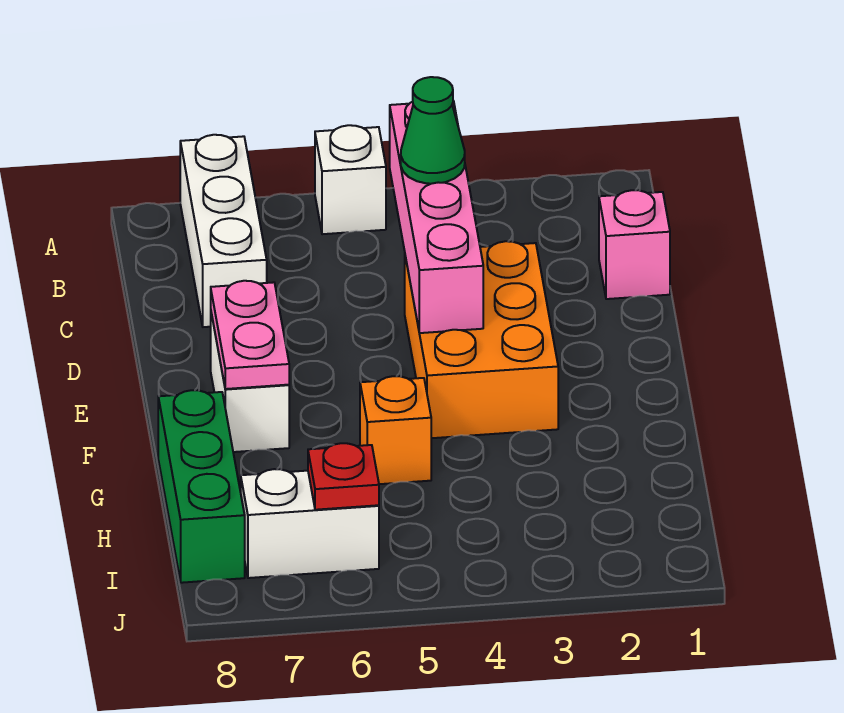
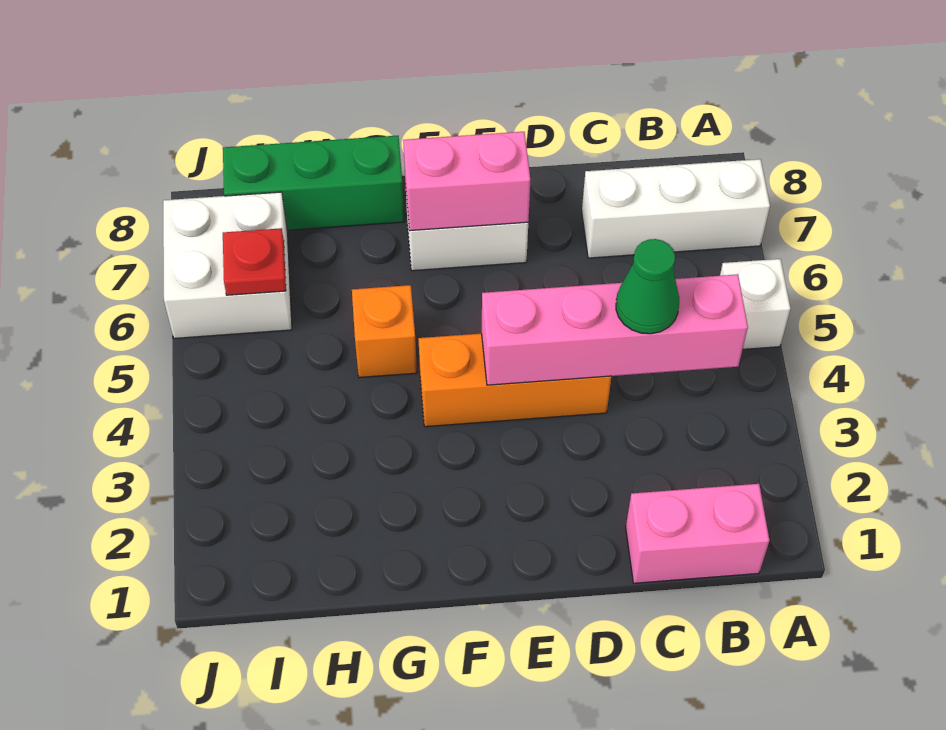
pink 1x1 brick [599,190,670,299] -> pink 1x2 brick [626,484,769,583]
orange 2x3 brick [405,241,558,438] -> orange 1x3 brick [418,333,611,427]
pink 1x2 plate [211,281,289,389] -> pink 1x2 brick [403,132,530,231]
white 1x2 brick [241,469,379,578] -> white 2x2 brick [163,192,292,339]

